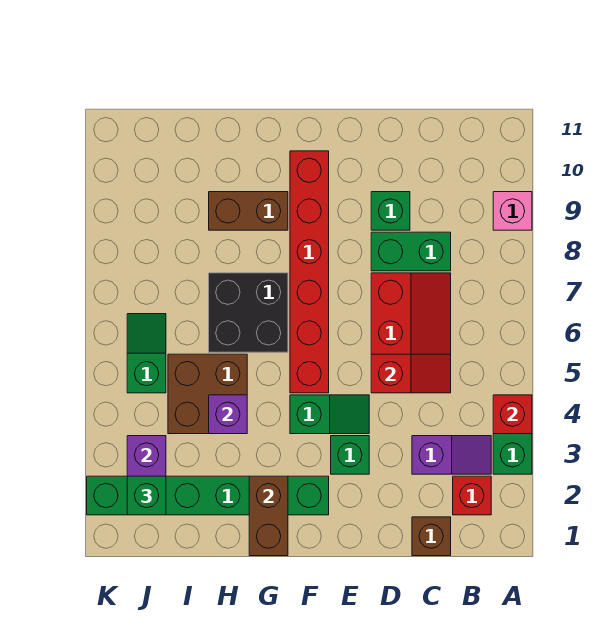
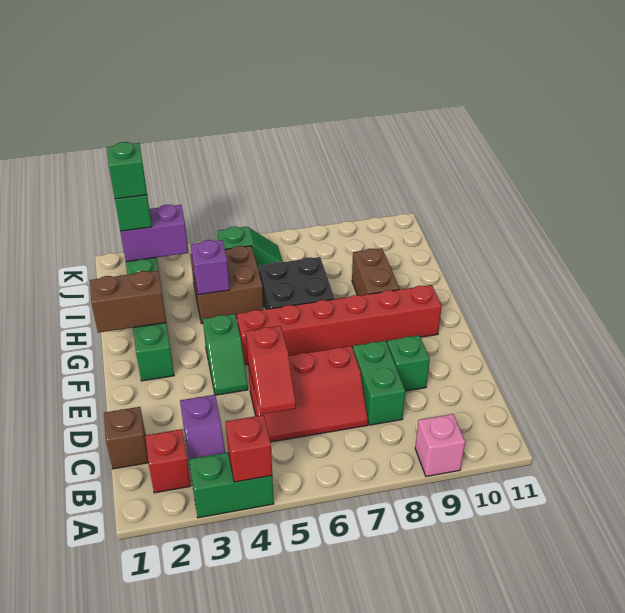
green 1x1 brick [331,436,369,474] -> green 1x1 brick moved to [107,142,147,199]

